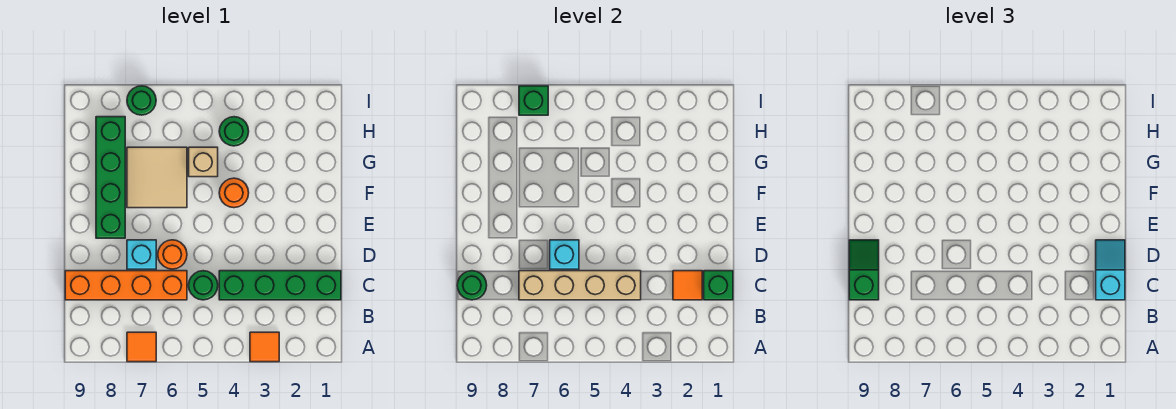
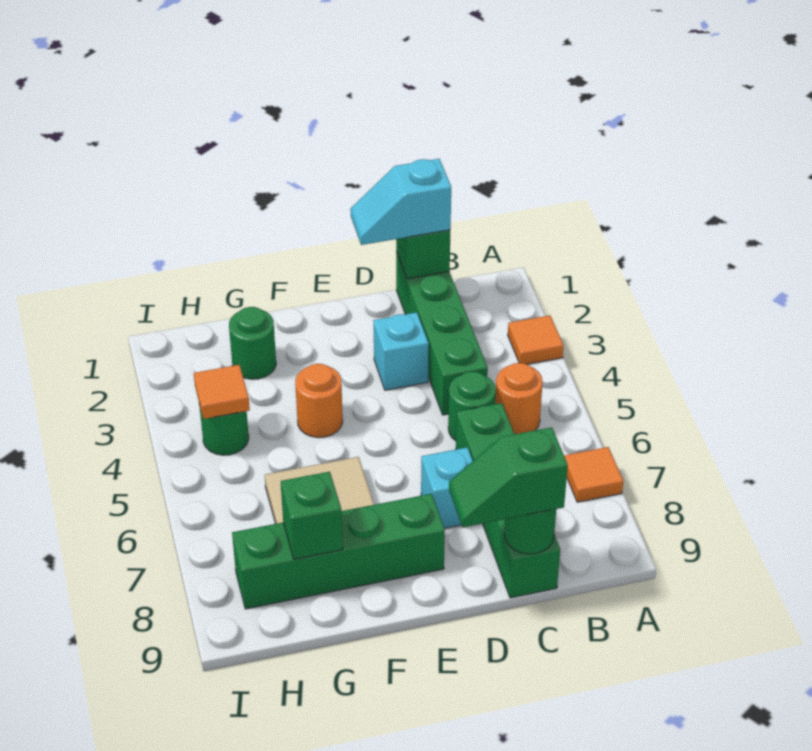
orange 1x1 tile [673,271,702,300] -> orange 1x1 tile moved to [194,365,250,419]
tan 1x4 brick [519,271,641,300] -> none
orange 1x4 brick [65,271,187,300] -> green 1x4 brick [456,403,560,598]
orange 1x1 round brick [158,240,187,269] -> orange 1x1 round brick moved to [495,363,543,434]
cyan 1x1 brick [550,240,579,269] -> cyan 1x1 brick moved to [373,312,429,390]
tan 1x1 brick [189,147,218,177] -> none
green 1x1 round brick [127,86,156,115] -> green 1x1 round brick moved to [229,307,276,379]
green 1x1 brick [519,86,548,115] -> green 1x1 brick moved to [281,472,343,559]

